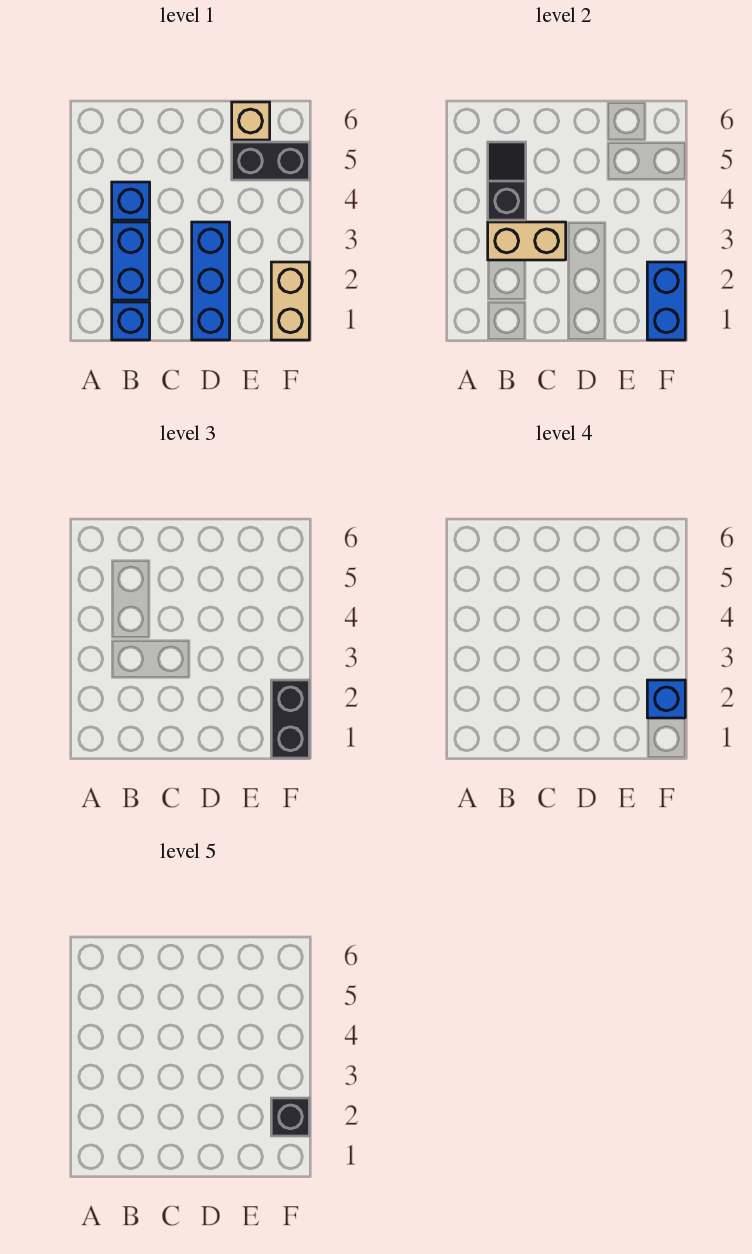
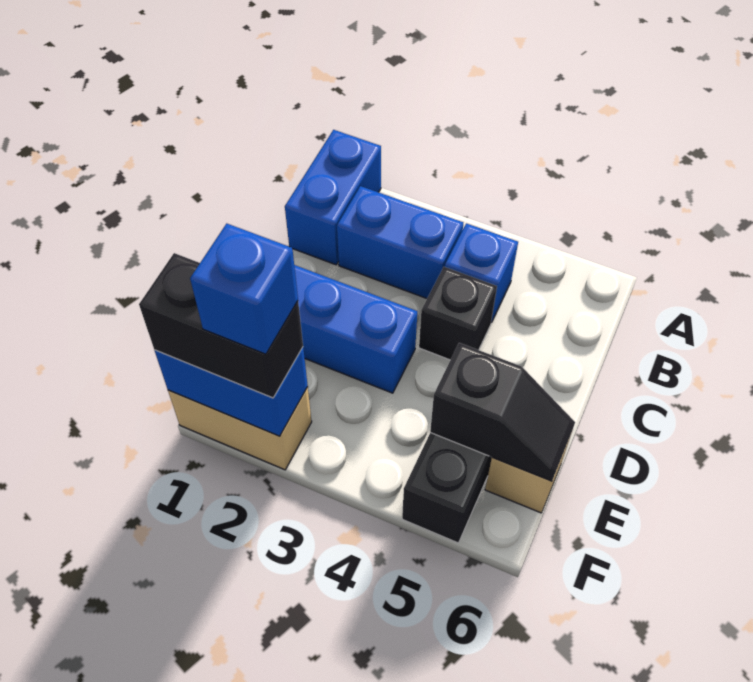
blue 1x1 brick [112,302,150,340] -> blue 1x2 brick [285,130,381,265]
tan 1x2 brick [488,222,566,260] -> none
black 1x2 slope [488,142,526,220] -> black 1x2 slope moved to [430,343,575,481]
black 1x1 brick [271,1098,309,1136] -> black 1x1 brick moved to [419,267,497,360]

